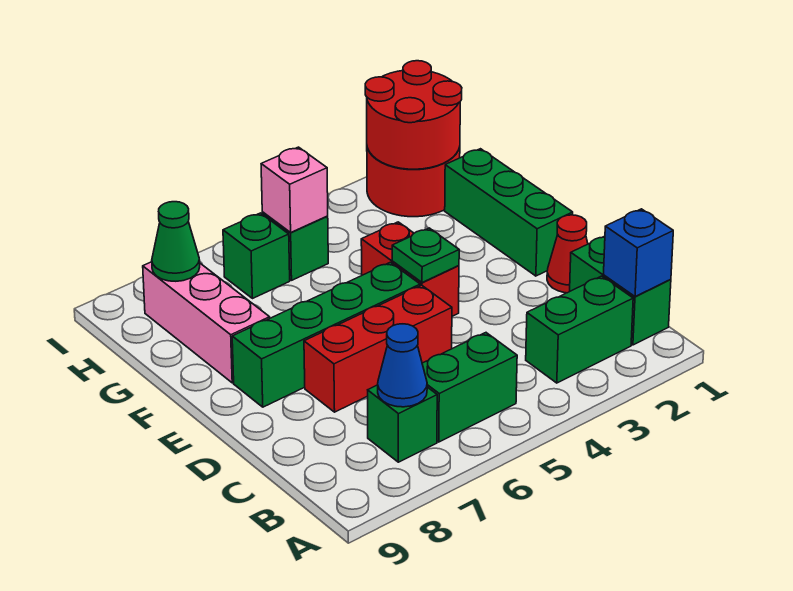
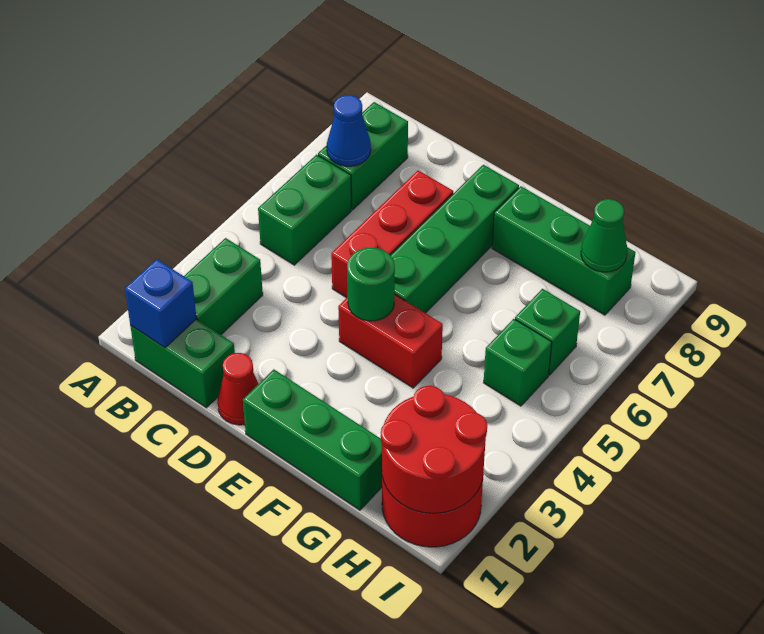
green 1x1 brick [368,385,437,462] -> green 1x2 brick [318,102,408,210]
green 1x1 plate [392,228,459,283] -> green 1x1 round brick [347,248,395,321]
pink 1x3 brick [143,262,270,383] -> green 1x3 brick [492,186,636,315]
pink 1x1 brick [261,147,328,233] -> none

